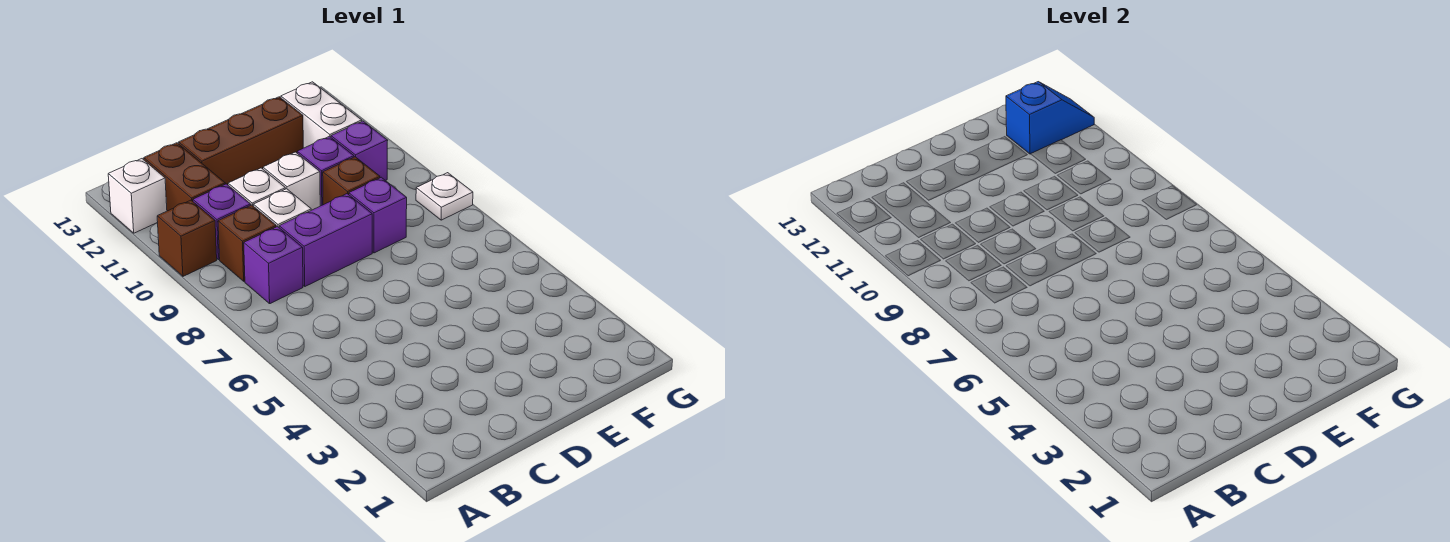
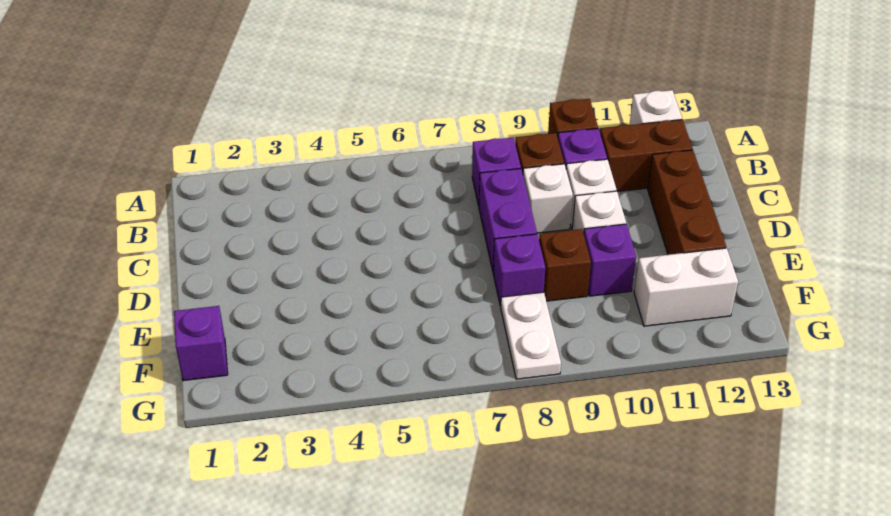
purple 1x1 brick [331,121,388,181] -> purple 1x1 brick moved to [174,306,228,381]
blue 1x2 slope [1006,82,1094,154] -> none
white 1x1 plate [416,173,473,220] -> white 1x2 plate [501,292,561,379]

